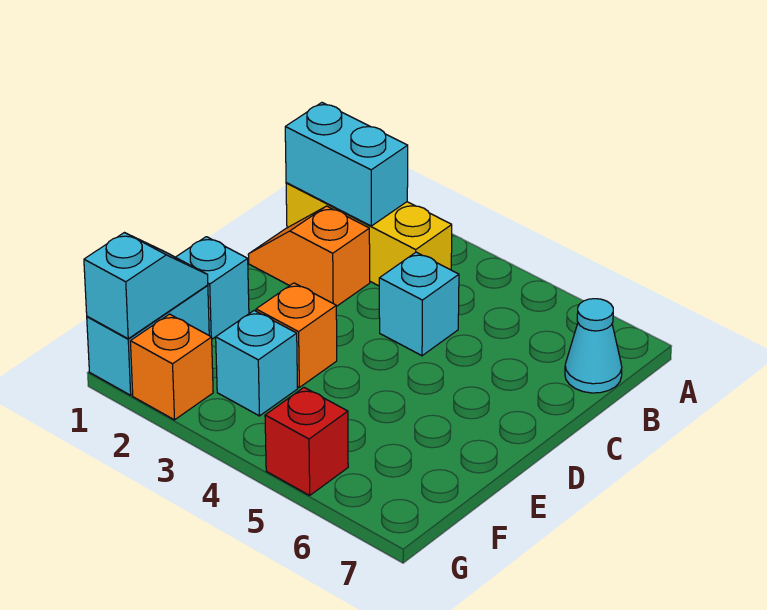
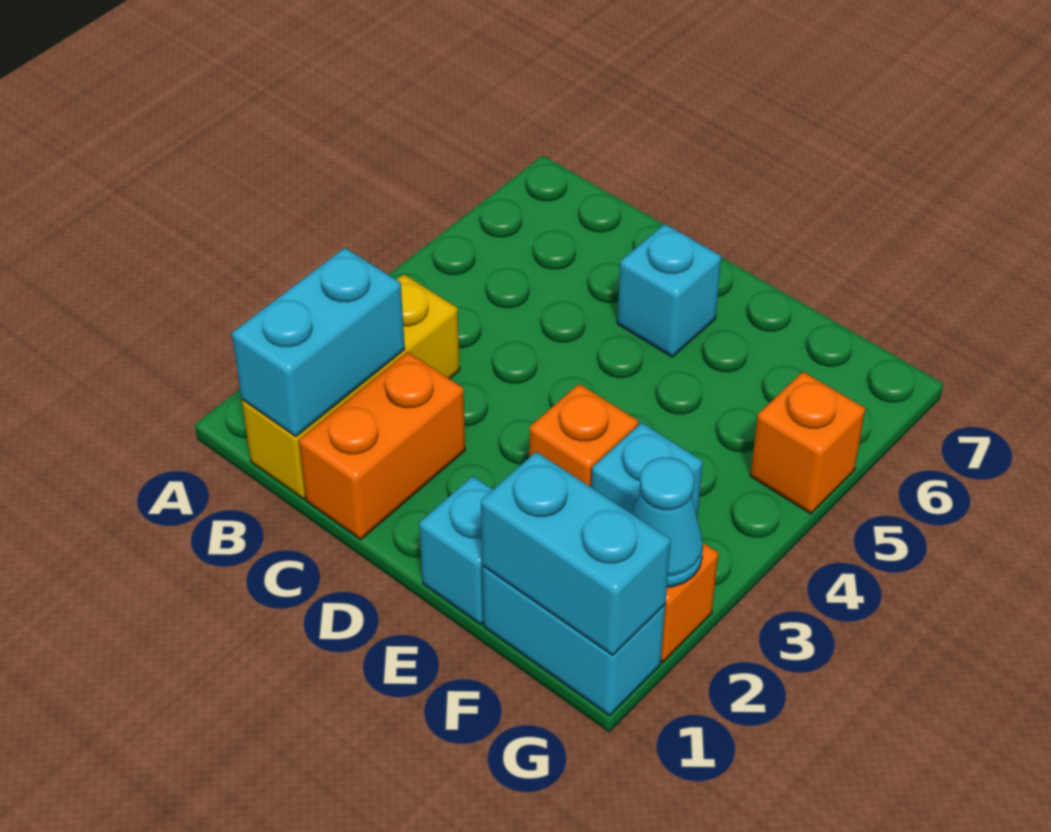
cyan 1x1 cone [565,299,622,393] -> cyan 1x1 cone moved to [631,458,703,587]
orange 1x2 slope [248,206,370,307] -> orange 1x2 brick [299,352,465,540]
cyan 1x1 brick [379,252,459,356] -> cyan 1x1 brick moved to [617,224,721,357]
cyan 1x2 slope [84,233,208,339] -> cyan 1x2 brick [481,452,671,655]
red 1x1 brick [265,388,348,495] -> orange 1x1 brick [750,372,865,514]

